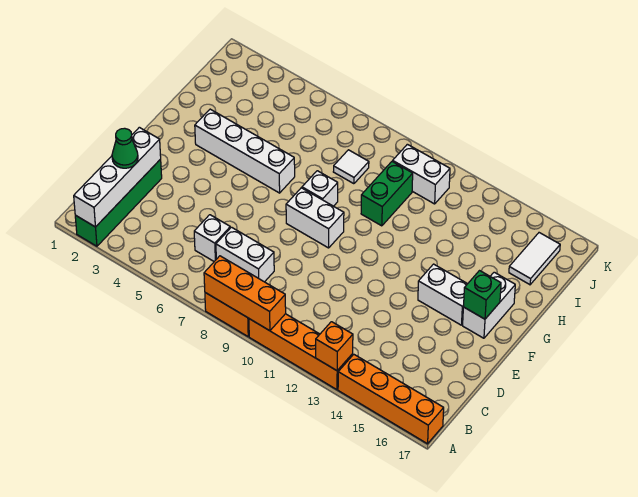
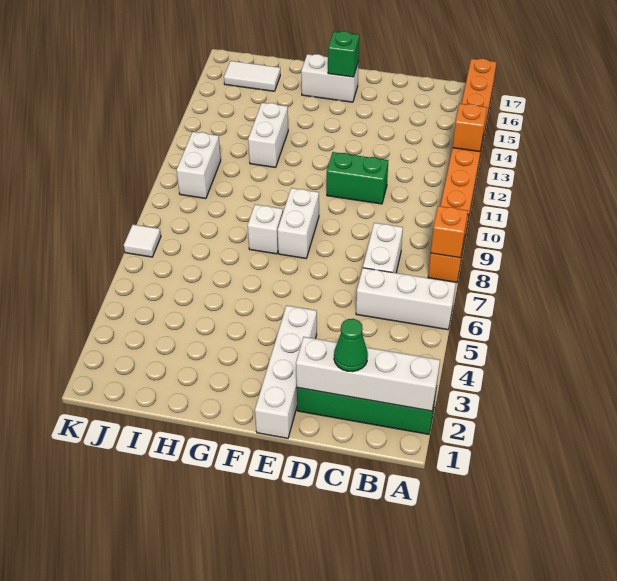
orange 1x3 brick [204,256,286,331] -> orange 1x1 brick [431,206,468,258]
white 1x1 brick [194,215,230,261] -> white 1x3 brick [356,268,456,330]
white 1x2 brick [418,264,467,325] -> white 1x2 brick moved to [248,103,288,167]
white 1x4 brick [195,109,295,193] -> white 1x4 brick moved to [255,305,317,438]
green 1x2 brick [361,161,413,226] -> green 1x2 brick moved to [327,152,388,204]
white 1x1 tile [333,150,369,184] -> white 1x1 tile moved to [124,225,161,257]

